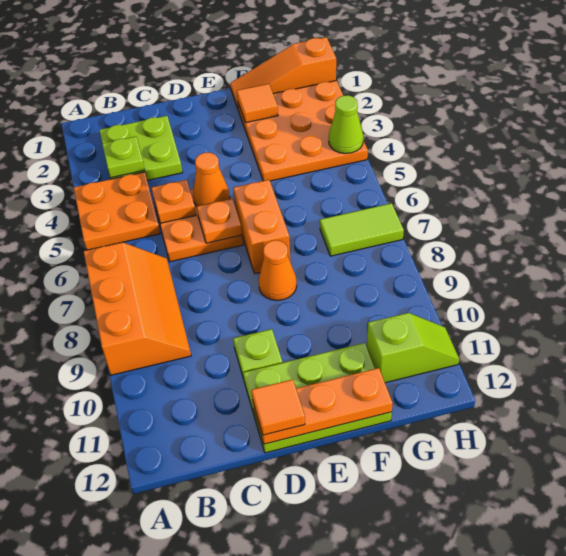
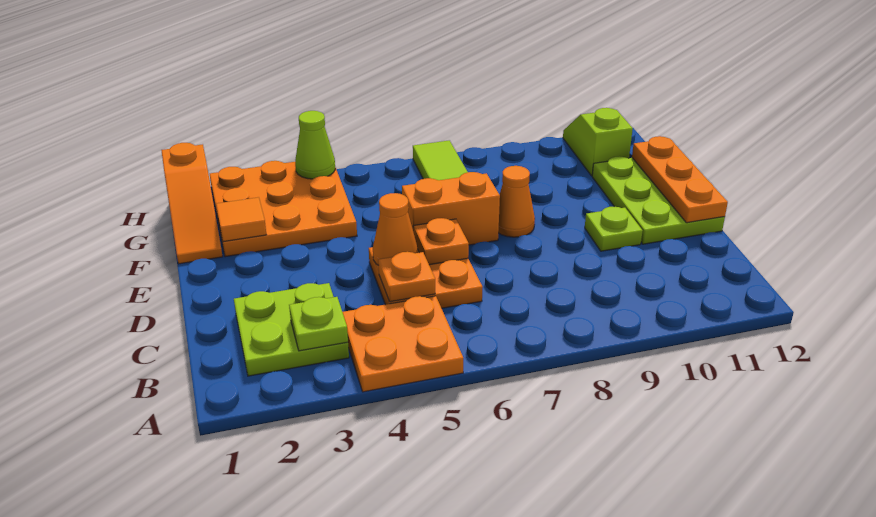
orange 2x3 slope [84,242,191,375] -> none
orange 1x1 tile [251,379,305,435] -> none

